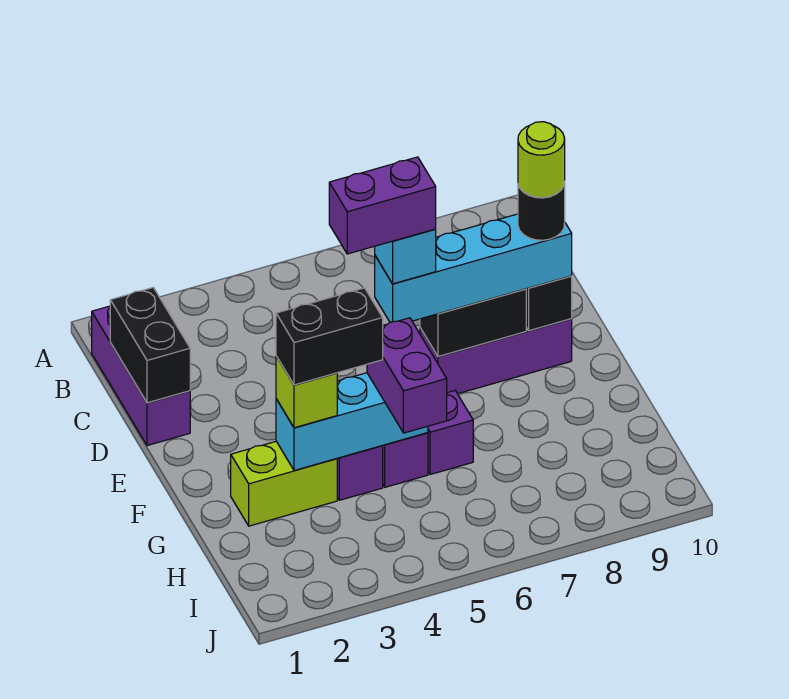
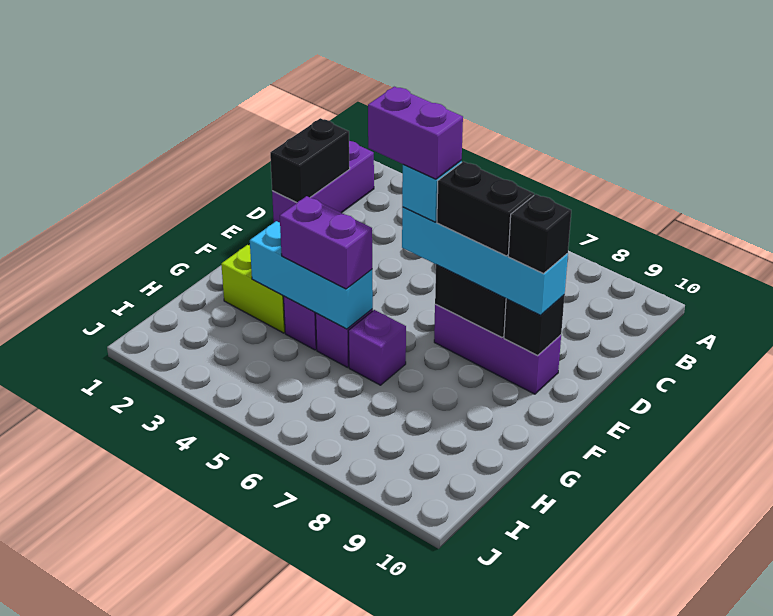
black 1x1 round brick [518,181,565,240] -> black 1x1 brick [508,194,571,274]
lime 1x1 round brick [518,122,565,198] -> none
lime 1x1 brick [276,356,337,428] -> none
black 1x2 brick [276,288,383,385] -> black 1x2 brick moved to [437,161,534,256]
purple 1x2 brick [367,318,447,433] -> purple 1x2 brick turned to [280,196,372,289]

